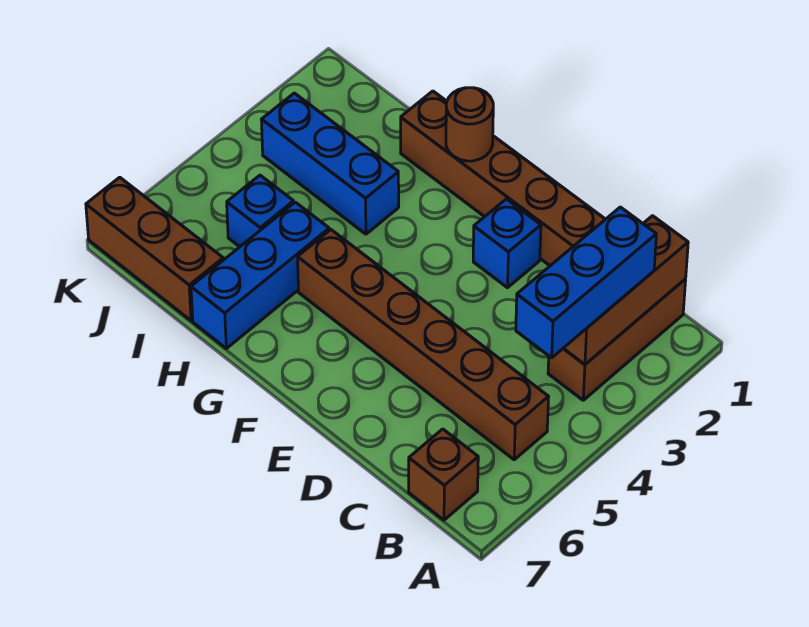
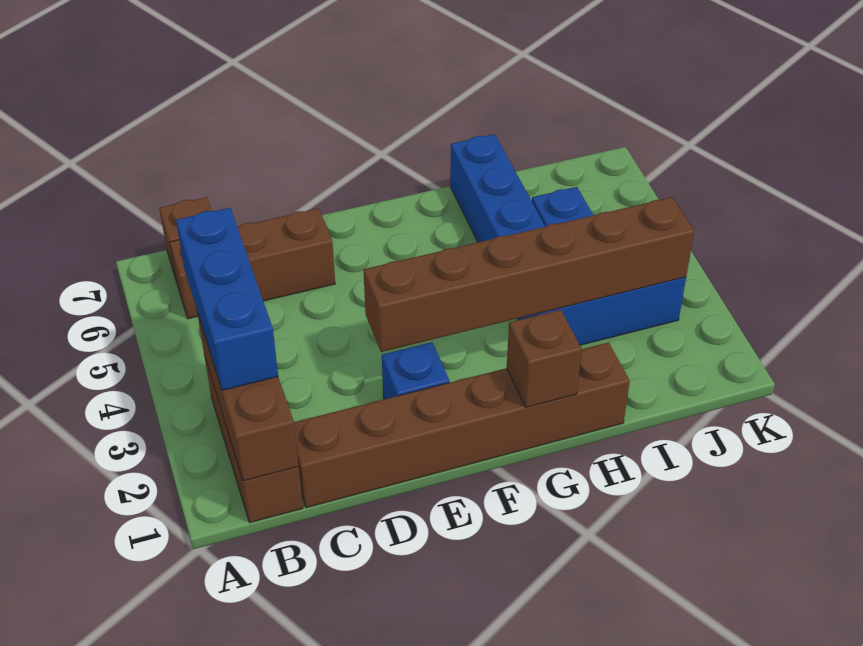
brown 1x6 brick [298,230,549,460] -> brown 1x6 brick moved to [363,197,694,352]
brown 1x1 round brick [446,88,493,161] -> brown 1x1 brick [507,310,582,407]
brown 1x3 brick [86,177,223,321] -> brown 1x3 brick moved to [170,208,335,319]

